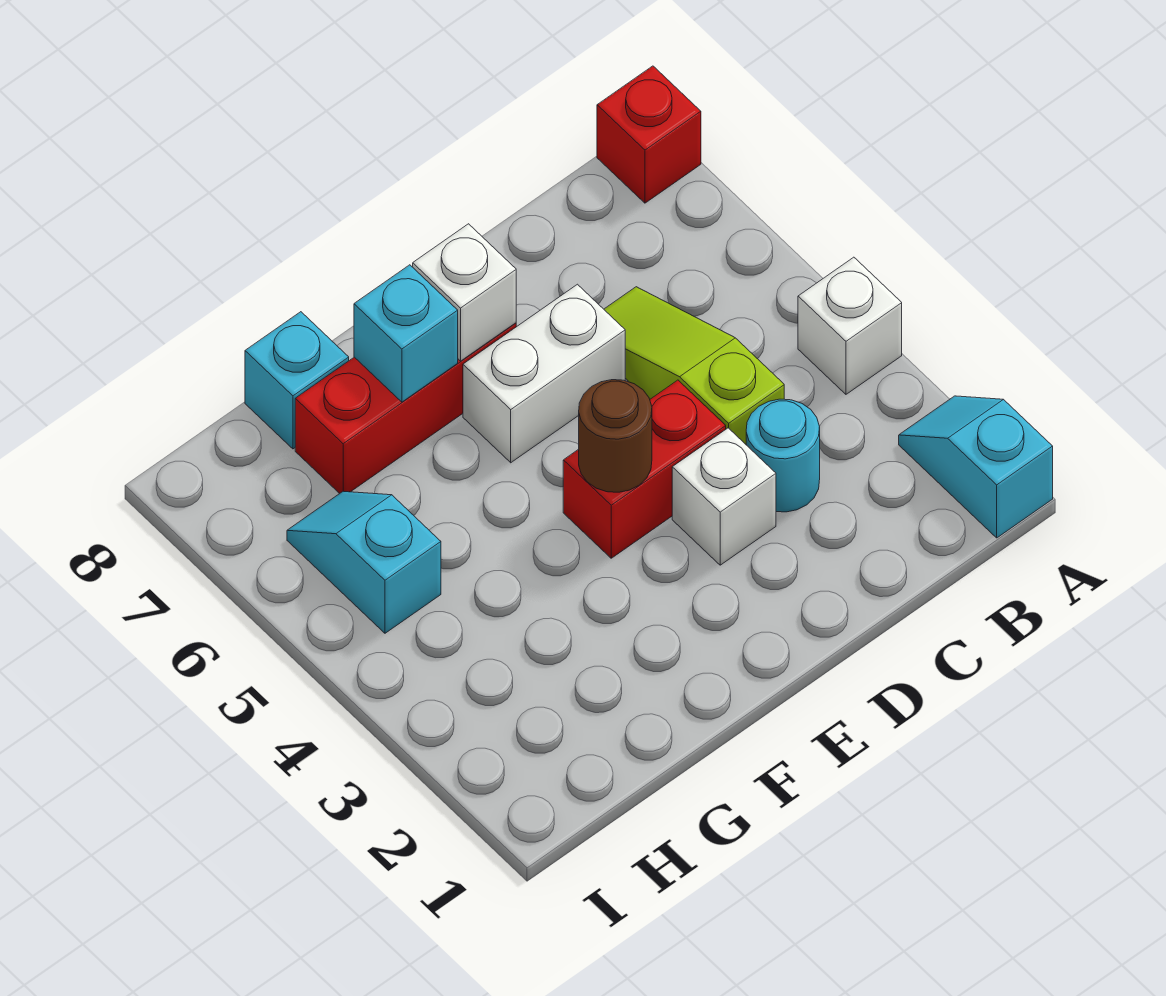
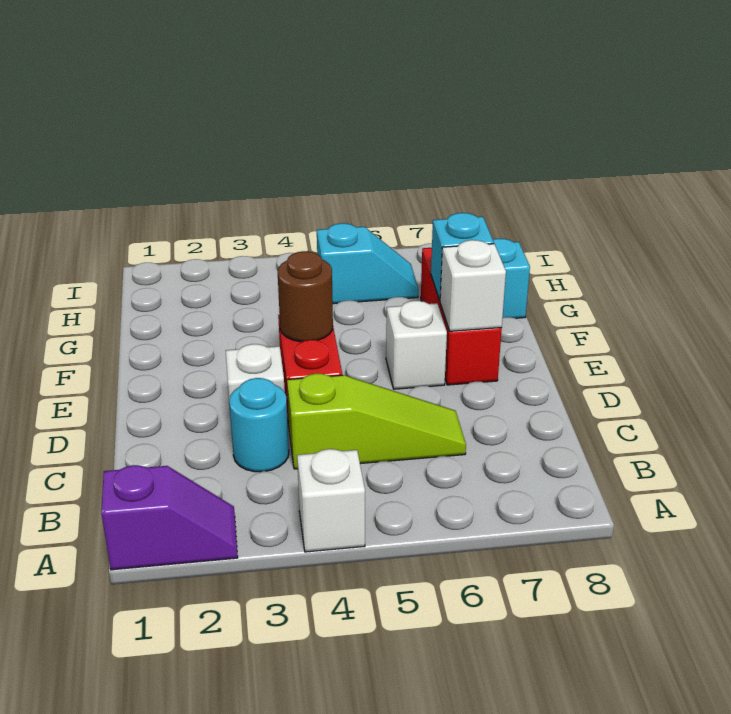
cyan 1x2 slope [899,396,1053,538] -> purple 1x2 slope [101,465,238,570]
red 1x1 brick [597,66,701,203] -> none
white 1x2 brick [463,284,625,463] -> white 1x1 brick [386,301,447,389]

